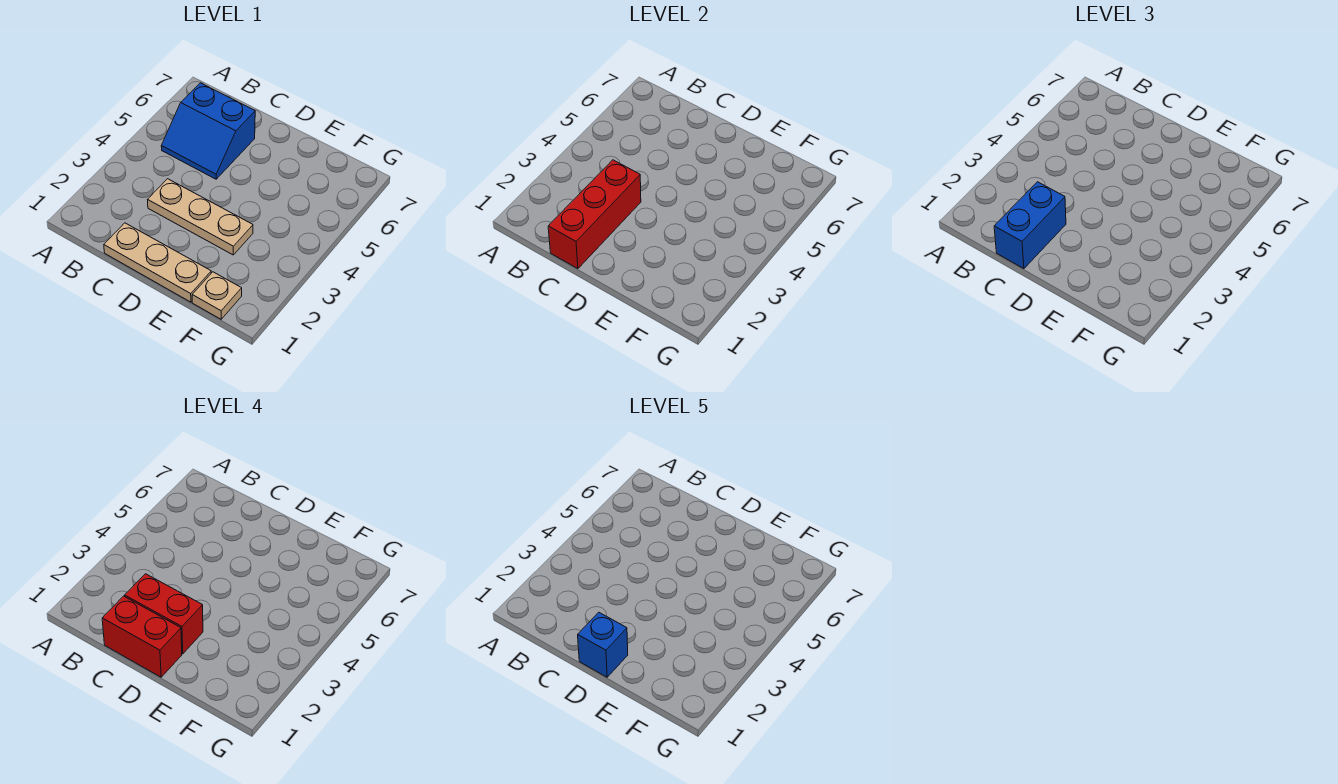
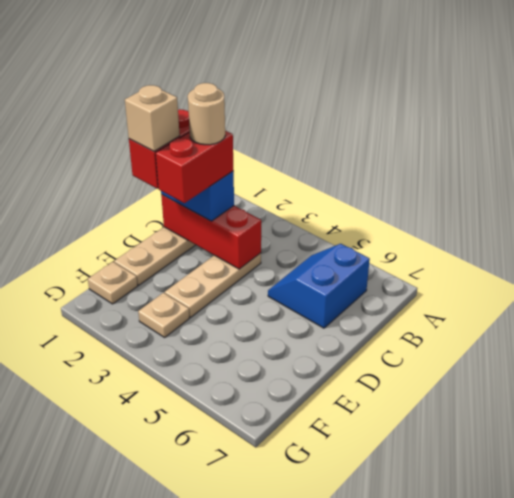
none -> tan 1x1 round brick [188,83,225,145]
blue 1x1 brick [578,612,628,677] -> tan 1x1 brick [125,85,180,151]
none -> tan 1x1 plate [138,293,189,337]

